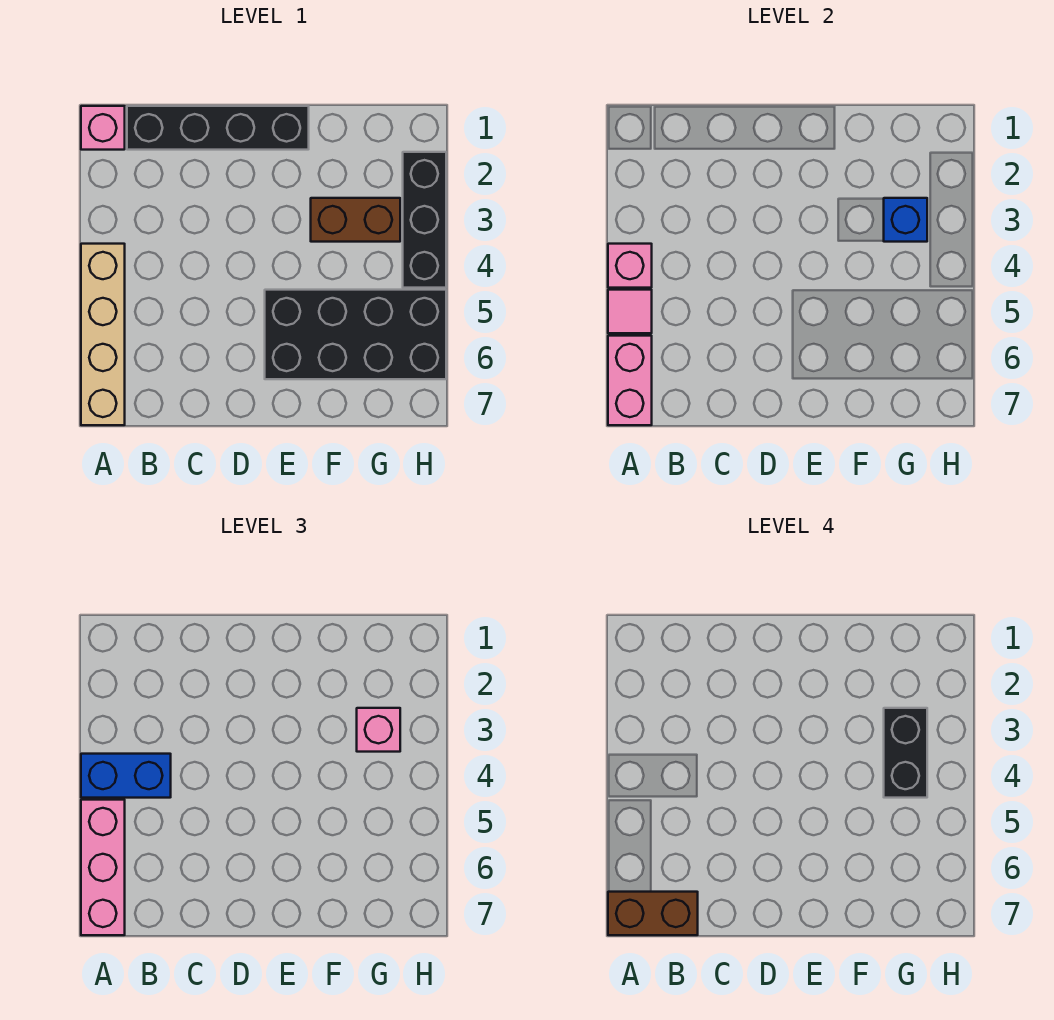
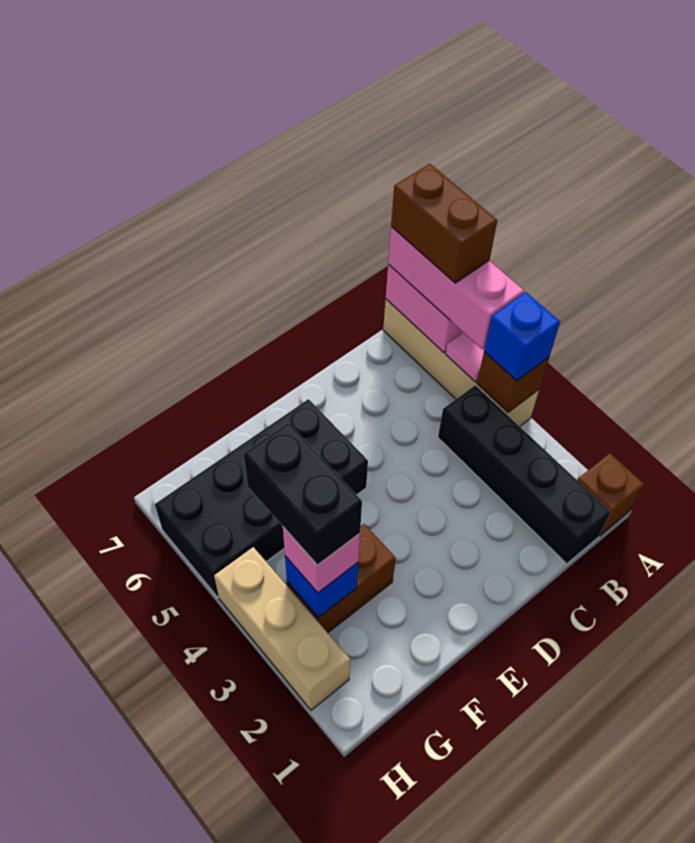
pink 1x1 brick [81,106,125,150] -> brown 1x1 brick [577,453,644,536]
pink 1x1 brick [608,244,652,288] -> brown 1x1 brick [477,352,549,412]
blue 1x2 brick [81,754,171,798] -> blue 1x1 brick [484,292,560,381]
brown 1x2 brick [608,892,698,935] -> brown 1x2 brick turned to [391,164,497,283]
black 1x4 brick [127,106,309,150] -> black 1x4 brick turned to [438,385,611,564]
black 1x3 brick [403,152,446,288] -> tan 1x3 brick [214,547,350,710]

